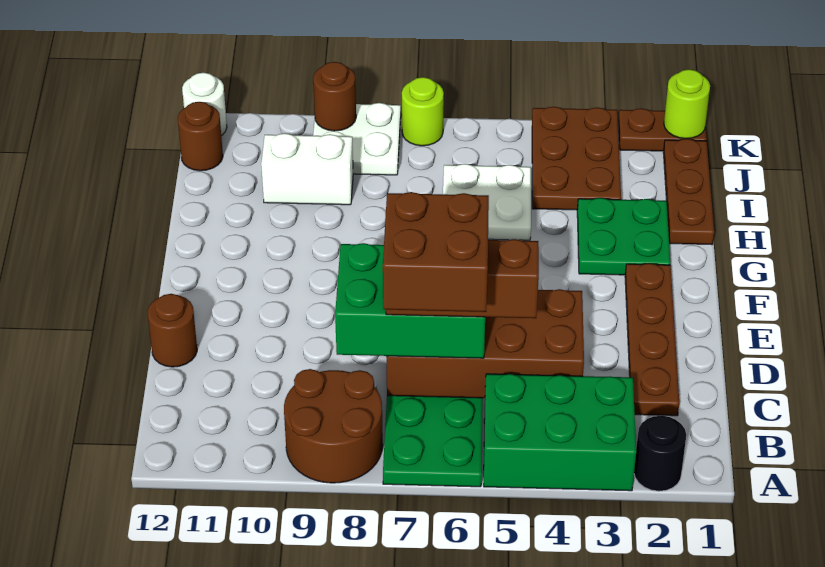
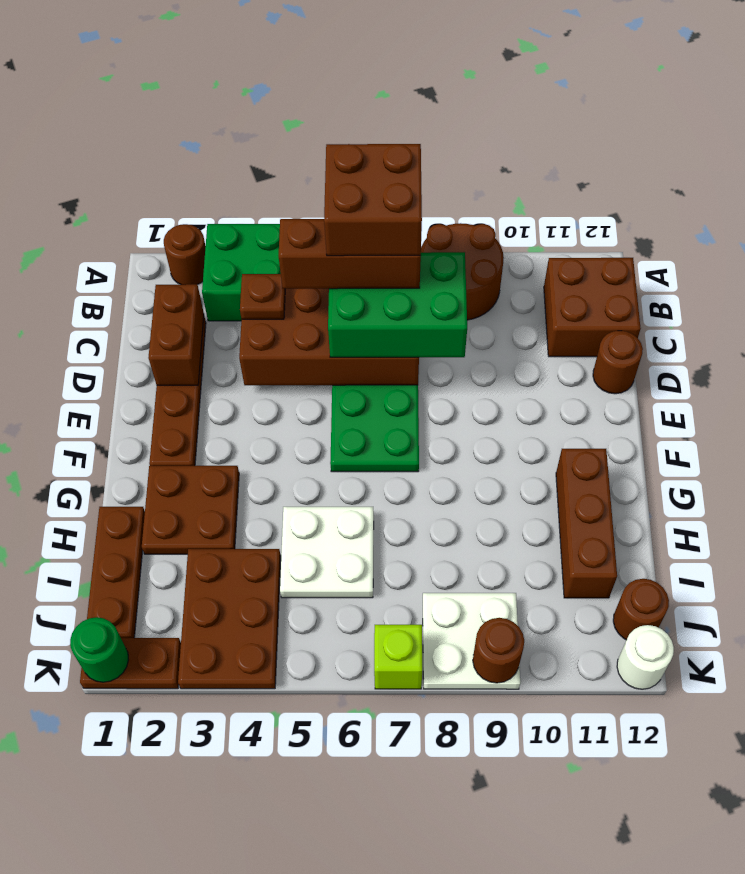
black 1x1 round brick [634,415,686,491] -> brown 1x1 round brick [164,224,206,285]
none -> brown 2x2 brick [544,258,641,357]
none -> brown 1x2 brick [148,284,204,385]
none -> brown 1x1 plate [240,274,285,319]
green 2x2 plate [577,198,670,275] -> brown 2x2 plate [142,466,239,554]
none -> brown 1x3 brick [556,449,617,598]
white 1x2 brick [261,133,353,205] -> none
lime 1x1 round brick [664,69,710,139] -> green 1x1 round brick [70,617,129,682]
lime 1x1 round brick [402,77,444,146] -> lime 1x1 brick [374,625,422,689]

